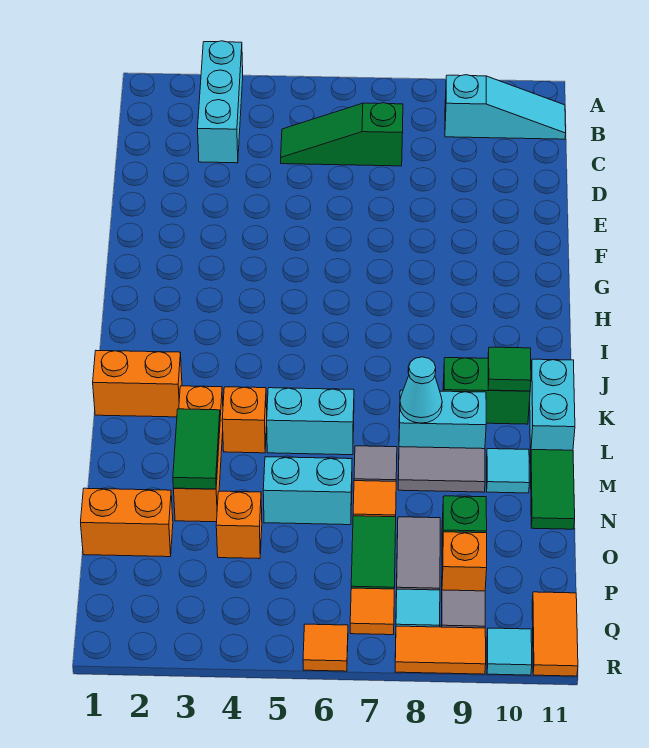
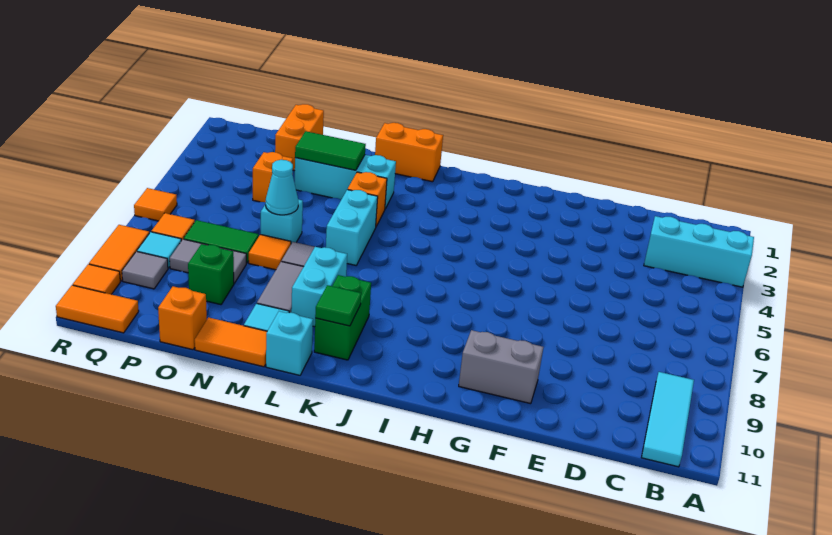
cyan 1x3 slope [445,75,566,139] -> cyan 1x3 tile [641,372,694,467]
green 1x3 slope [281,103,403,166] -> none
none -> grey 1x2 brick [459,330,543,404]
orange 1x2 brick [93,351,182,417] -> orange 1x2 brick turned to [375,123,443,182]
cyan 1x2 brick [530,359,575,457] -> cyan 1x1 brick [266,311,313,375]
orange 1x3 brick [174,386,223,522] -> cyan 1x3 brick [295,155,396,209]
cyan 1x1 cone [400,357,442,423] -> cyan 1x1 cone moved to [266,159,298,215]
green 1x2 tile [530,450,575,529] -> orange 1x2 tile [195,317,267,367]
cyan 1x2 brick [263,457,352,525] -> cyan 1x1 brick [261,199,303,244]
orange 1x1 brick [442,532,487,591] -> orange 1x1 brick moved to [158,286,207,350]
cyan 1x1 tile [487,628,532,675] -> orange 1x1 tile [73,264,120,294]

